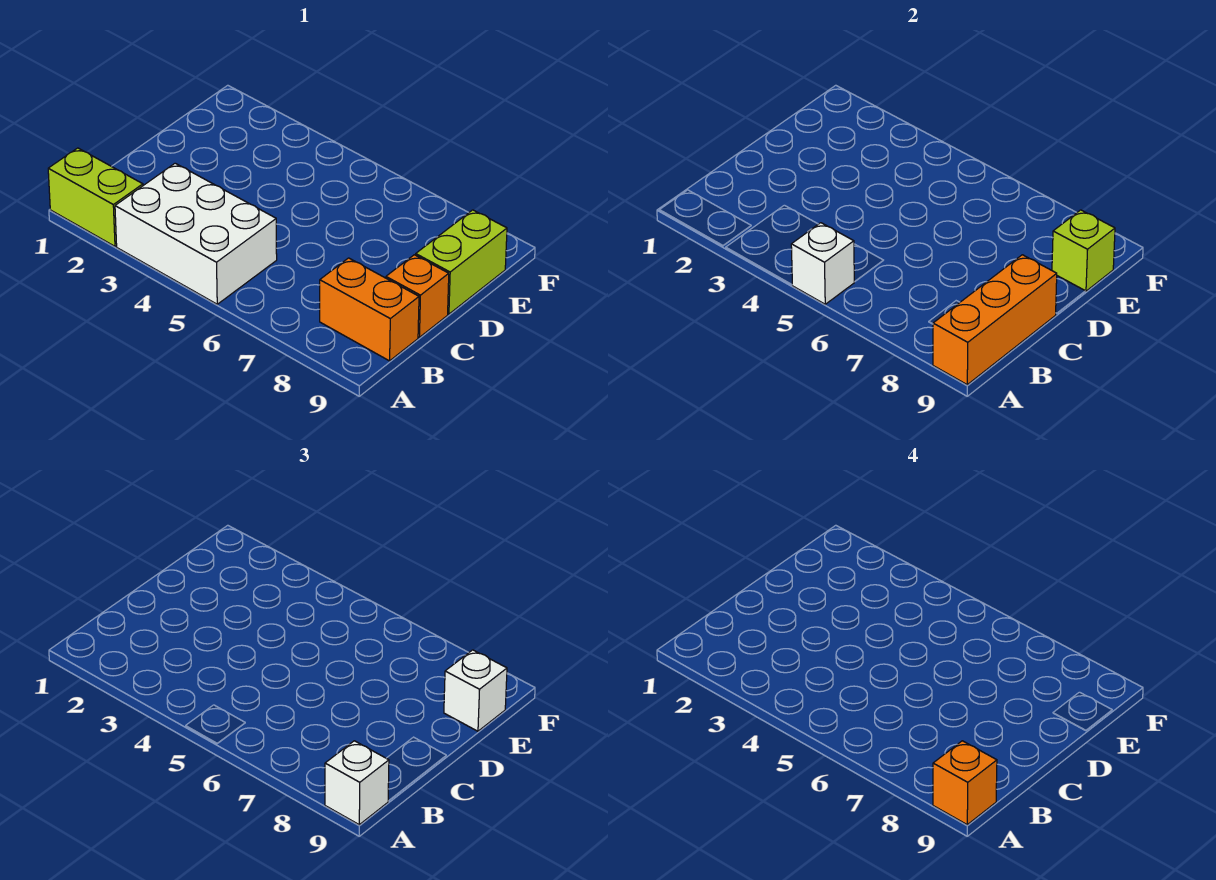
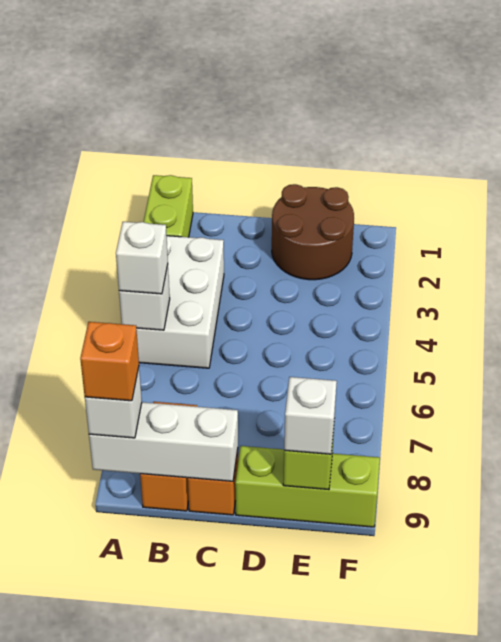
none -> white 1x1 brick [116,222,168,294]
orange 1x3 brick [933,255,1057,385] -> white 1x3 brick [89,402,238,481]
none -> brown 2x2 round brick [272,184,354,280]
lime 1x2 brick [416,210,507,314] -> lime 1x3 brick [235,446,380,527]

